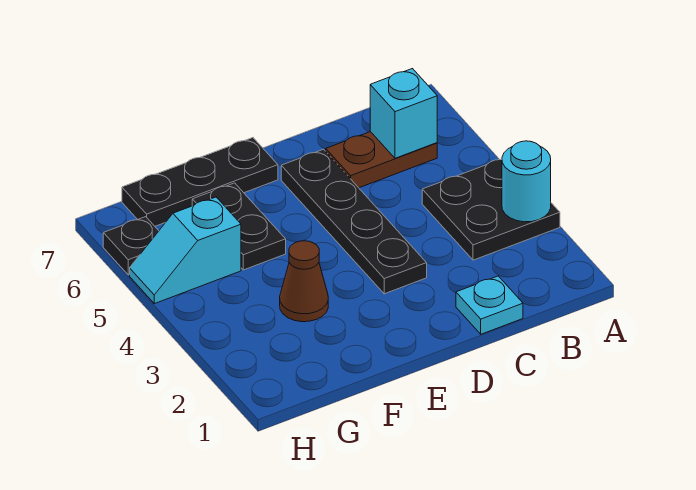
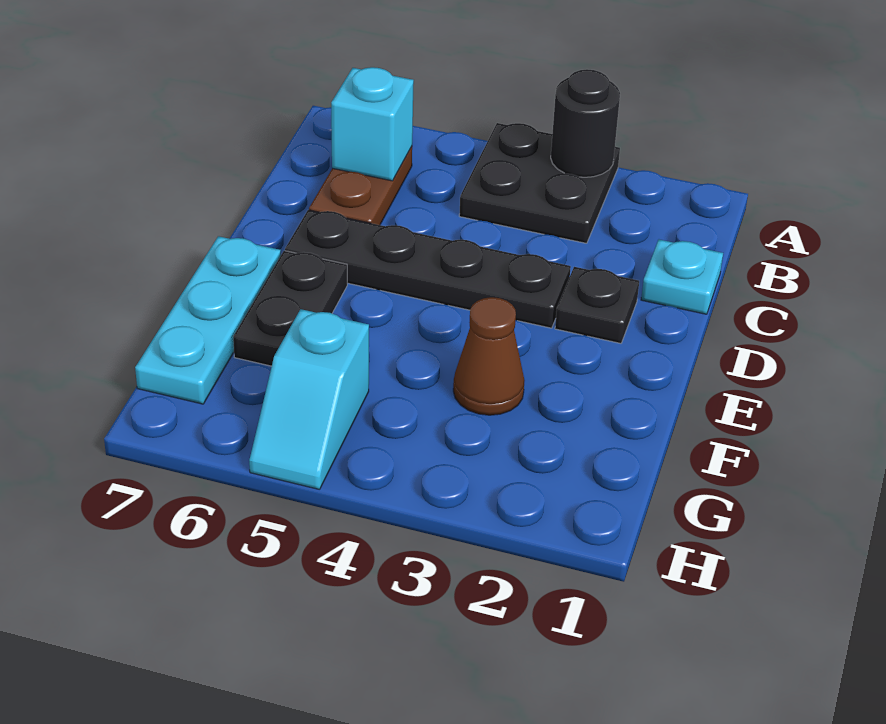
cyan 1x1 round brick [502,141,551,222] -> black 1x1 round brick [551,69,620,177]
black 1x3 plate [122,138,278,226] -> cyan 1x3 plate [135,236,281,404]
black 1x2 plate [192,183,286,270] -> black 1x2 plate turned to [233,251,347,366]
black 1x1 plate [103,217,158,275] -> black 1x1 plate moved to [555,267,639,343]

